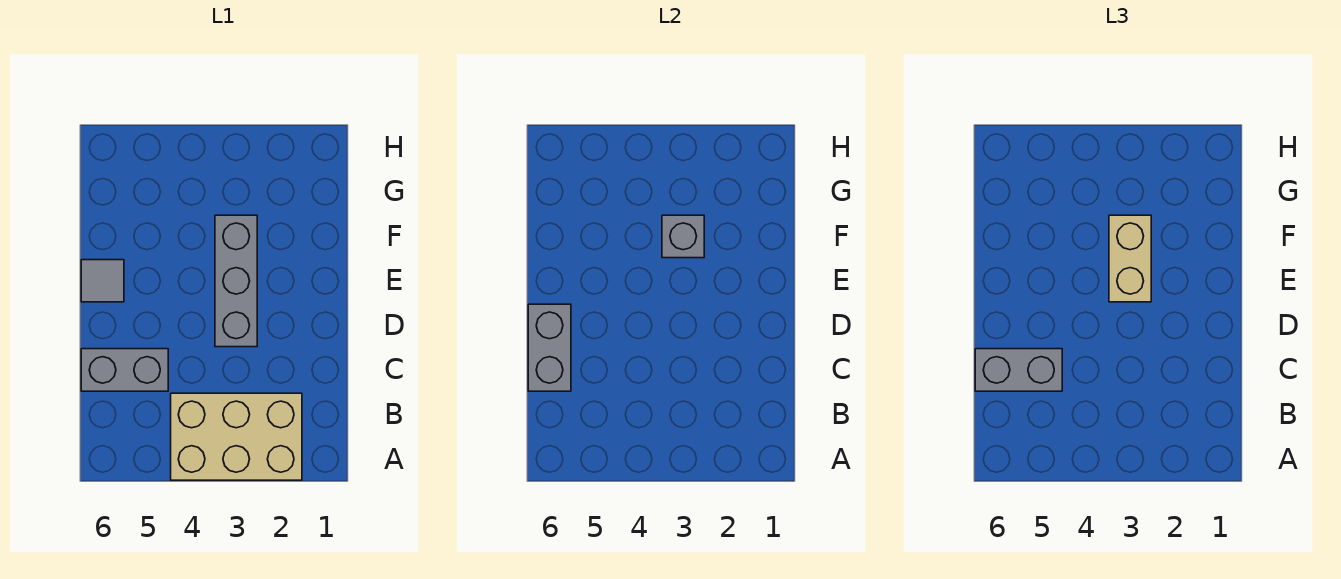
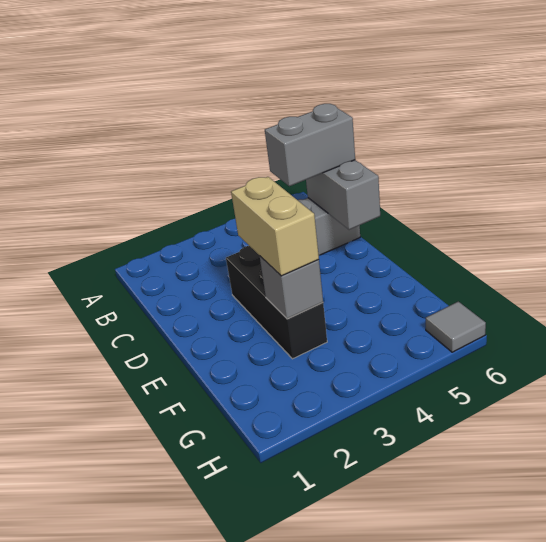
tan 2x3 brick [171,393,302,480] -> none
grey 1x3 brick [215,215,257,347] -> black 1x3 brick [226,246,327,359]
grey 1x1 tile [81,260,124,302] -> grey 1x1 tile moved to [426,302,486,352]

